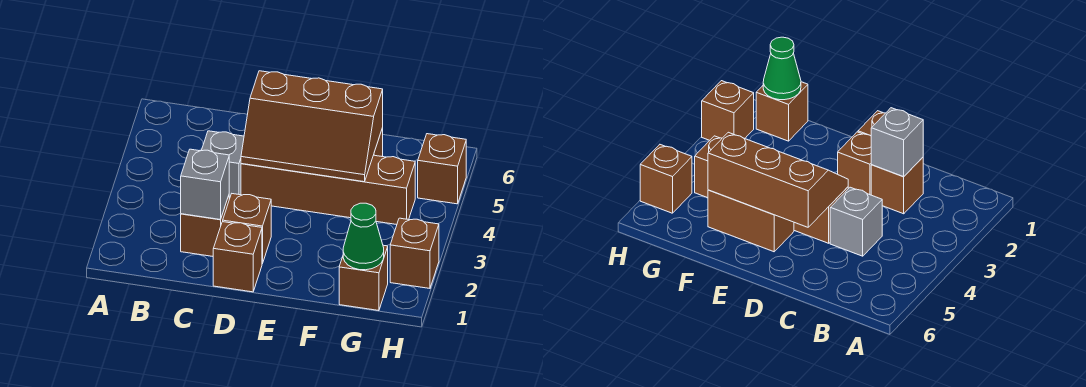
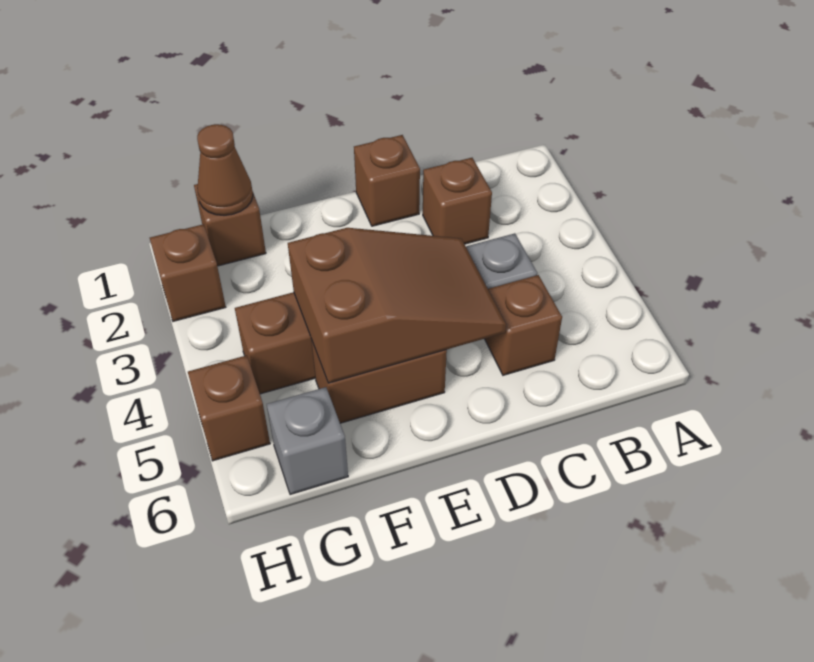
grey 1x1 brick [181,149,229,220] -> grey 1x1 brick moved to [267,387,348,495]
brown 1x1 brick [223,194,271,264] -> brown 1x1 brick moved to [485,275,562,375]
brown 2x3 slope [241,71,383,182] -> brown 2x3 slope turned to [288,228,506,383]
green 1x1 cone [343,203,384,270] -> brown 1x1 cone [197,124,253,215]

